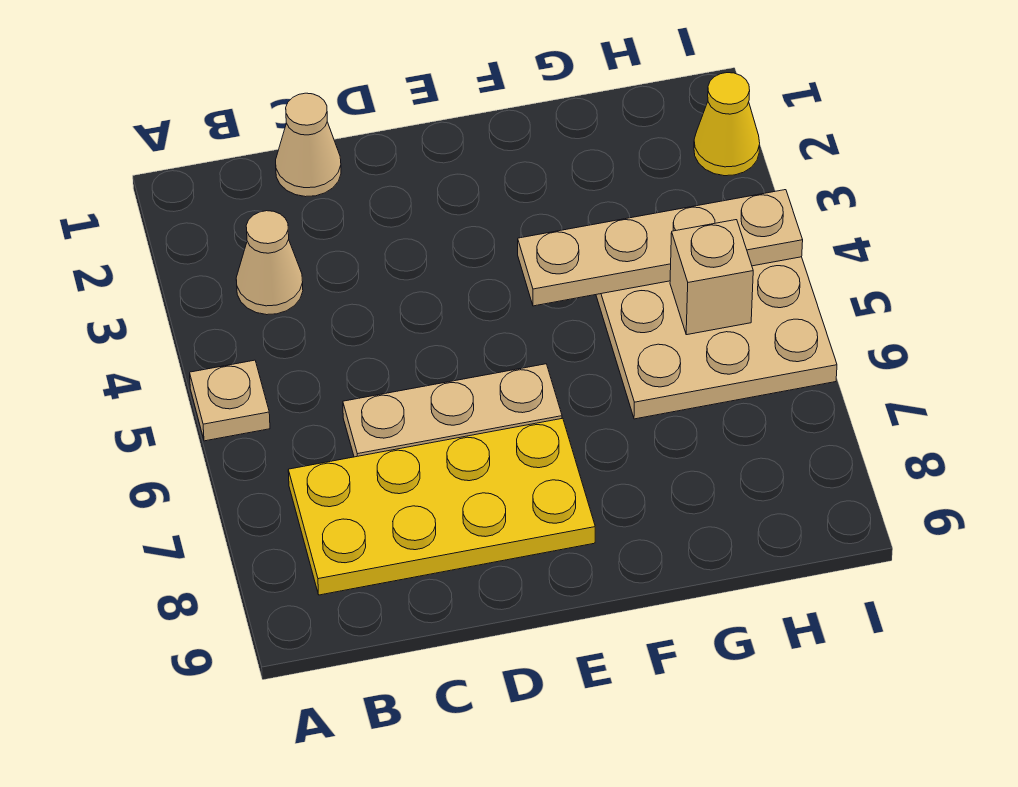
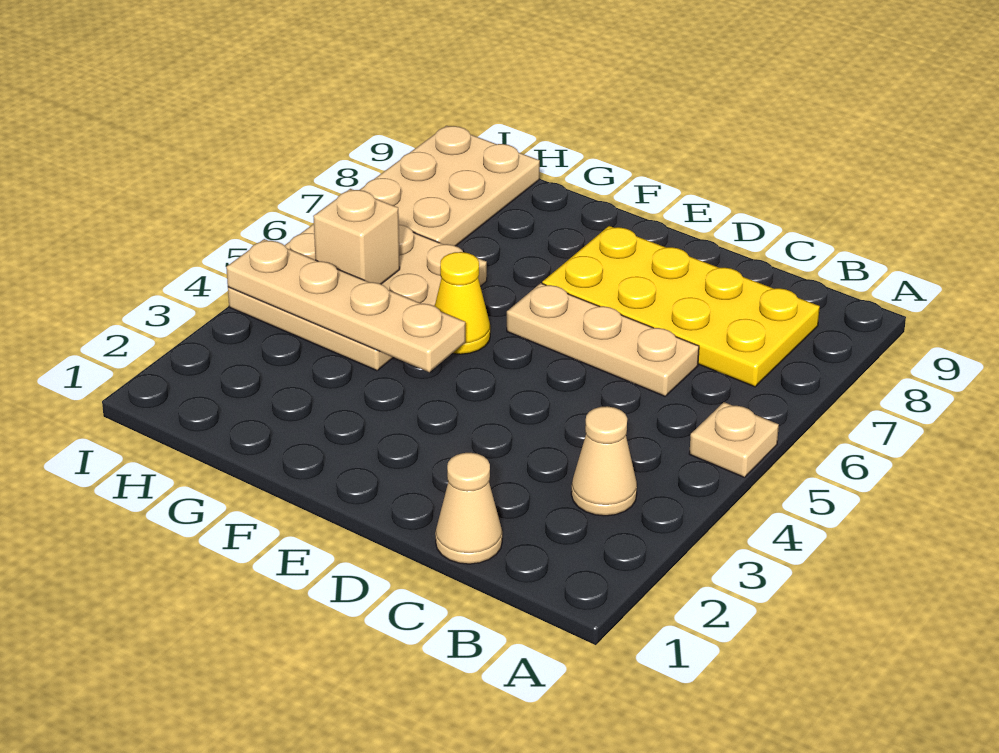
none -> tan 2x3 plate [360,126,540,246]
yellow 1x1 cone [694,73,760,176] -> yellow 1x1 cone moved to [435,252,490,354]

